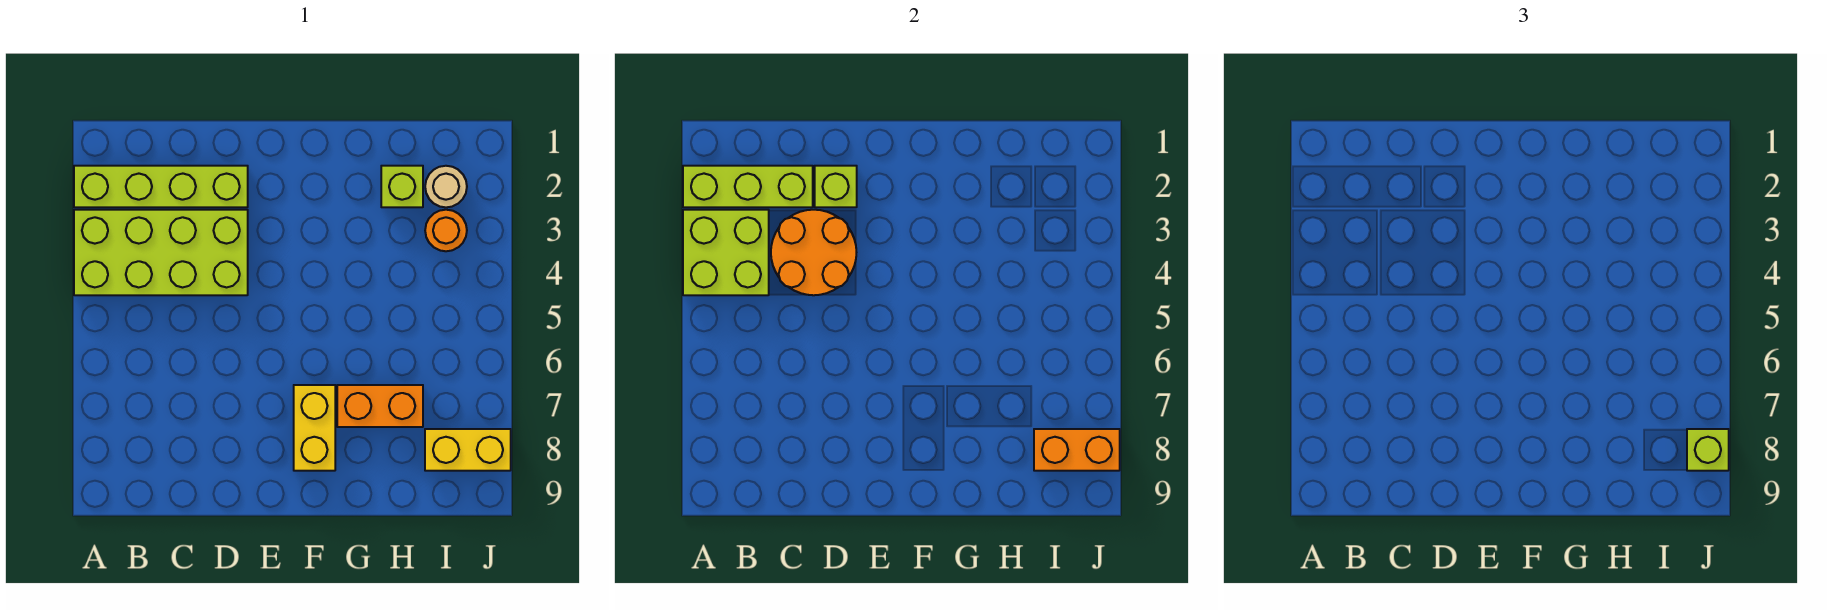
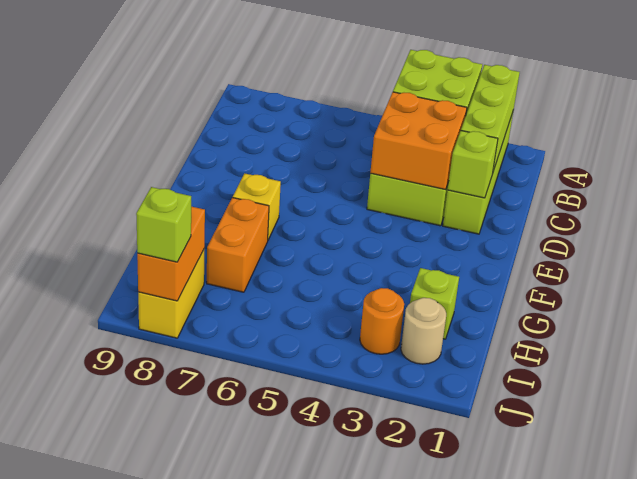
orange 2x2 round brick [771,210,856,295] -> orange 2x2 brick [370,92,467,189]
yellow 1x2 brick [294,385,335,471] -> yellow 1x1 brick [233,173,281,240]

